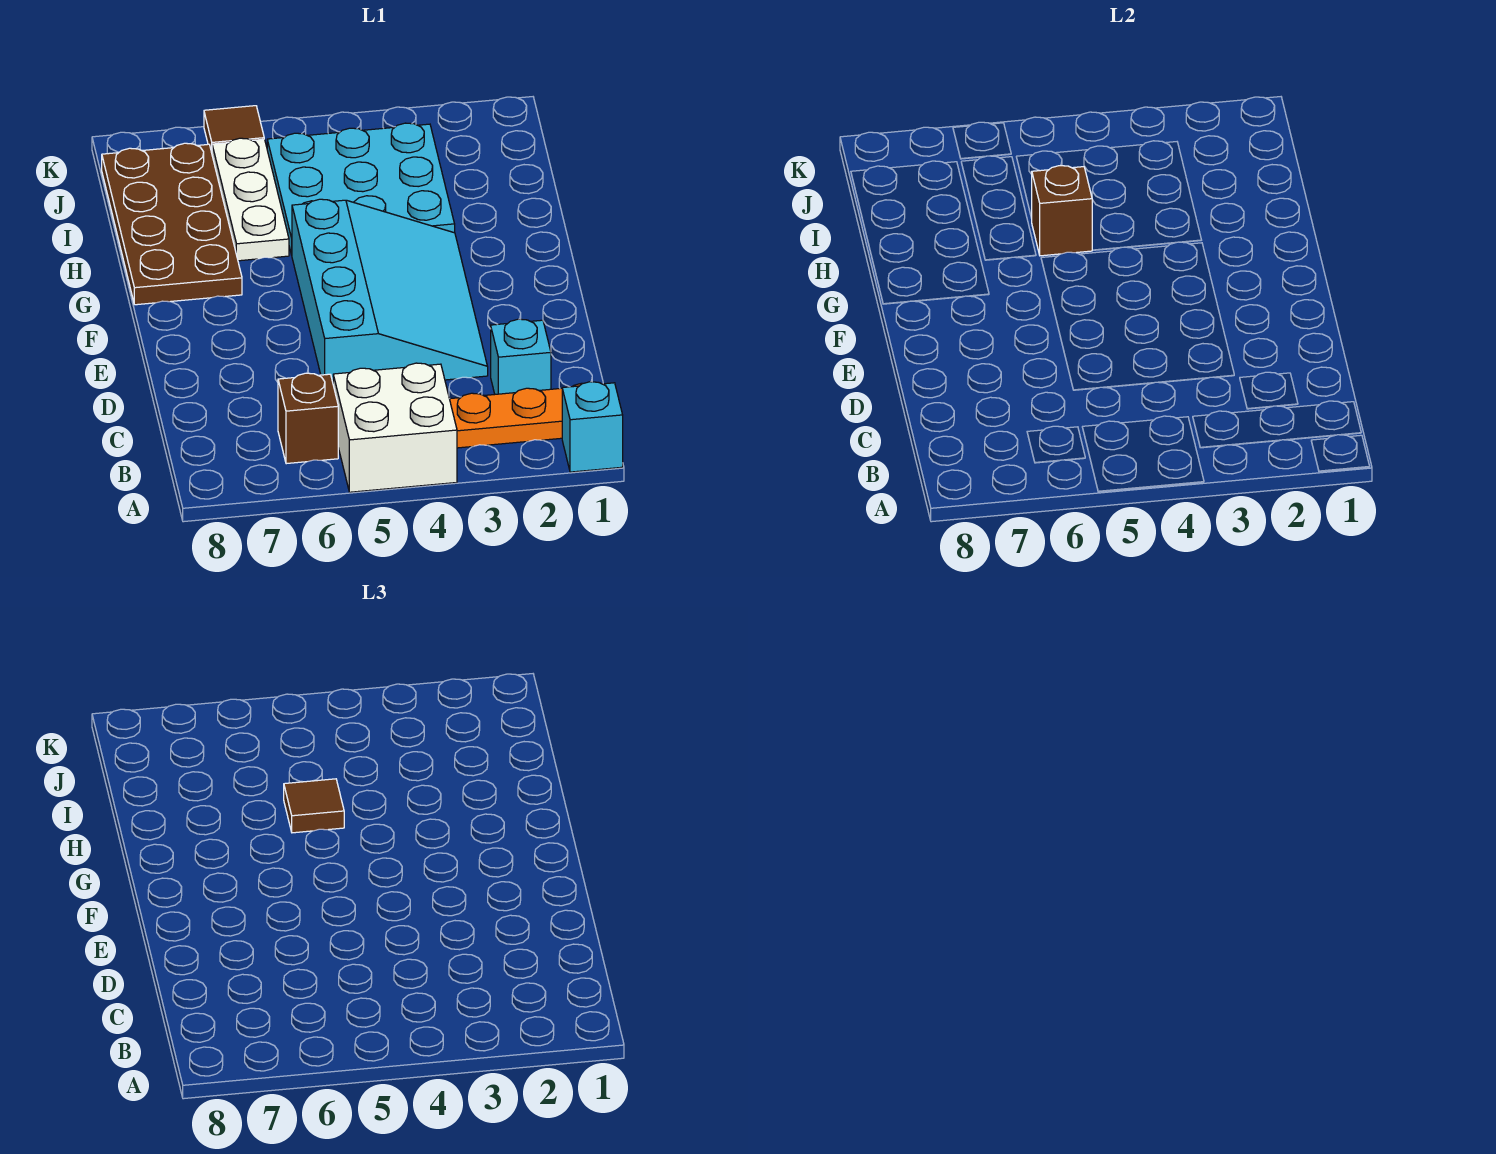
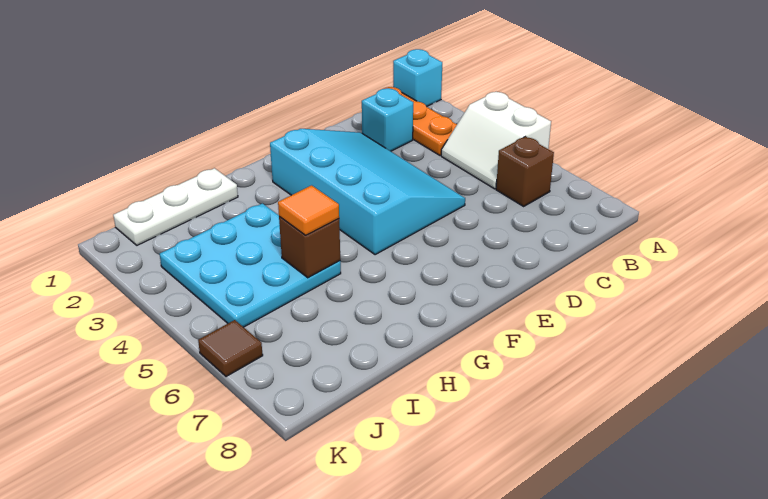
white 2x2 brick [333,363,457,492] -> white 2x2 slope [441,92,551,189]
cyan 3x4 slope [292,199,488,382] -> cyan 3x4 slope turned to [270,129,465,255]
brown 2x4 plate [102,143,242,305] -> none
brown 1x1 tile [284,779,344,833] -> orange 1x1 tile [278,185,339,235]
white 1x3 plate [212,138,289,261] -> white 1x3 plate moved to [113,168,238,245]

